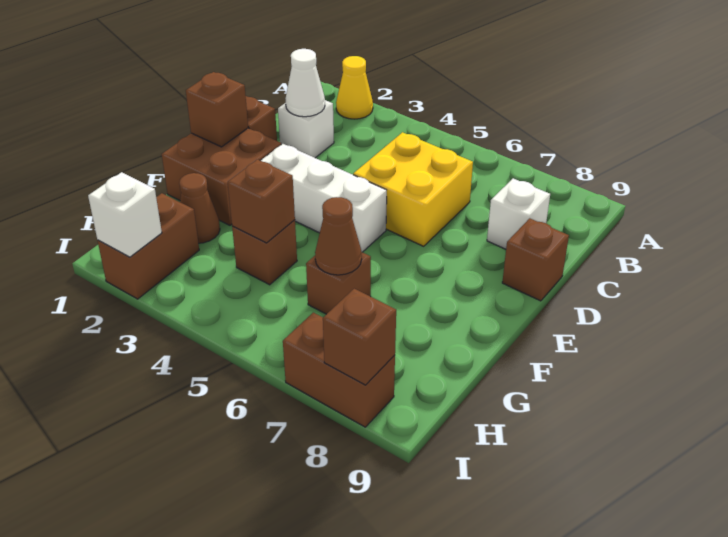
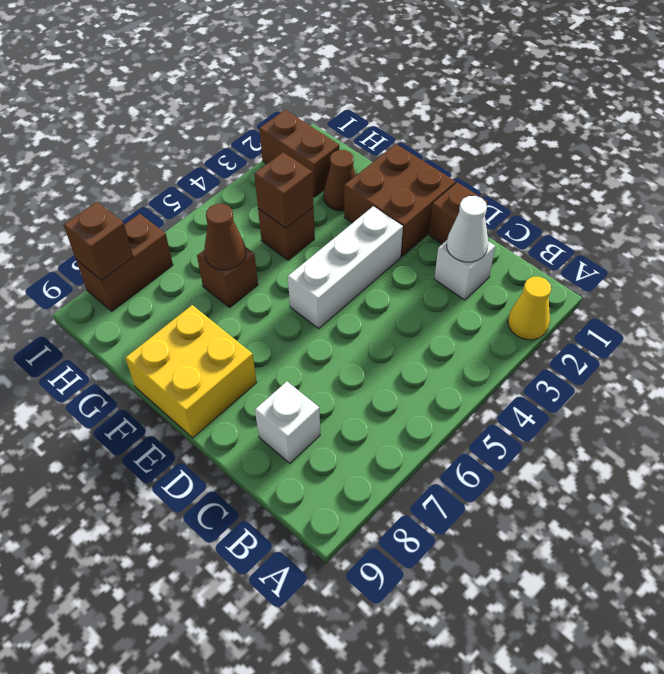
yellow 2x2 brick [353,132,473,246] -> yellow 2x2 brick moved to [126,305,257,438]
brown 1x1 brick [502,218,569,301] -> none
brown 1x1 brick [186,72,248,147] -> none
white 1x1 brick [88,172,162,257] -> none

